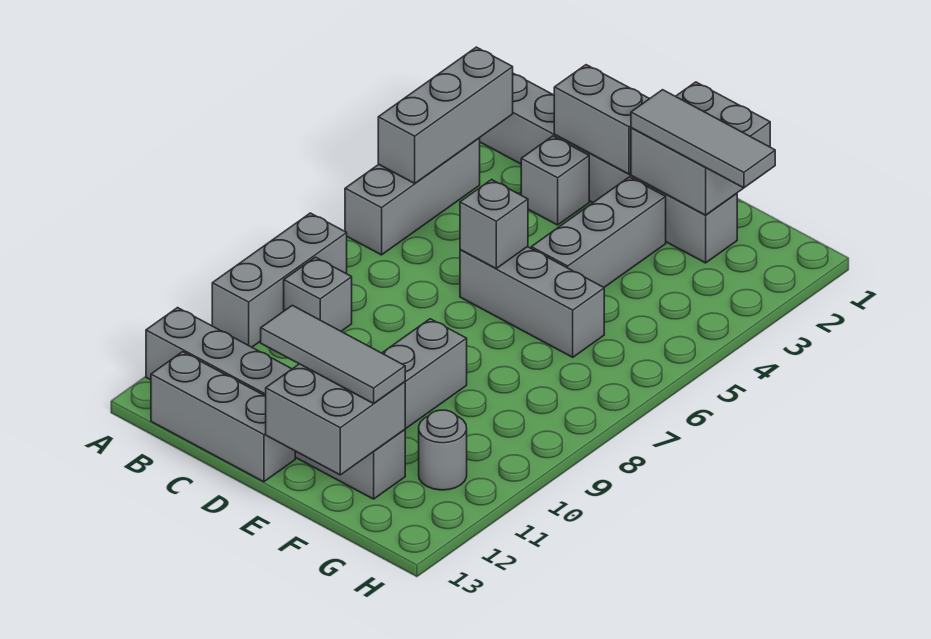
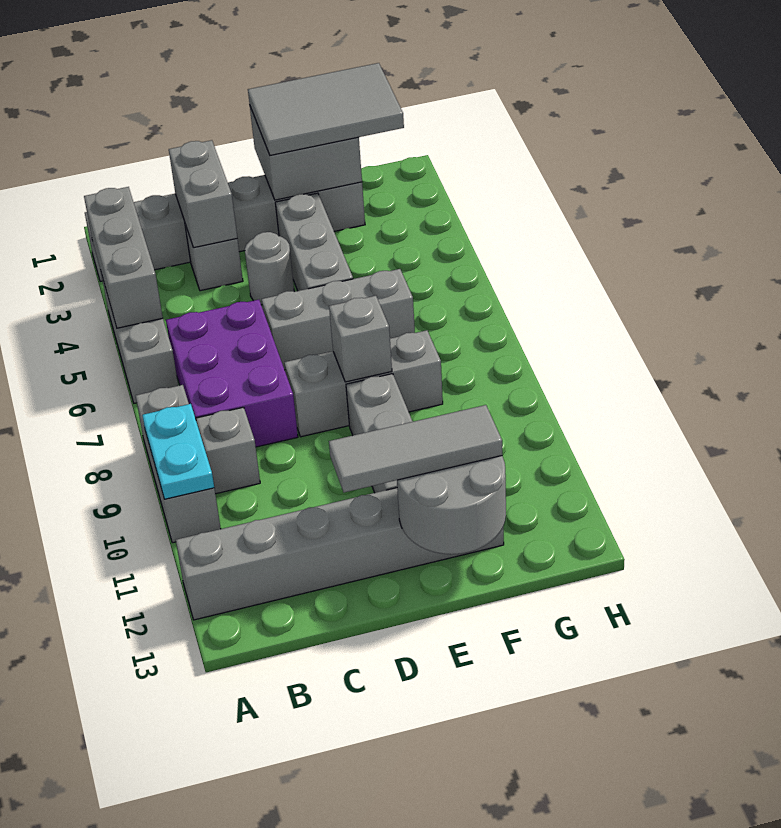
none -> cyan 1x2 plate [142,404,214,499]
none -> purple 2x3 brick [166,300,298,447]
grey 1x3 brick [151,352,295,482] -> grey 1x3 brick moved to [284,330,443,437]
grey 1x2 brick [554,65,650,174] -> grey 1x2 brick turned to [169,140,237,248]
grey 1x1 brick [460,180,528,268] -> grey 1x1 brick moved to [329,296,392,382]
grey 1x3 tile [631,90,775,188] -> grey 2x3 tile [248,63,404,155]
grey 2x2 brick [266,364,405,475] -> grey 2x2 round brick [397,456,506,554]
grey 1x1 round brick [419,410,467,490] -> grey 1x1 round brick moved to [245,232,294,305]

